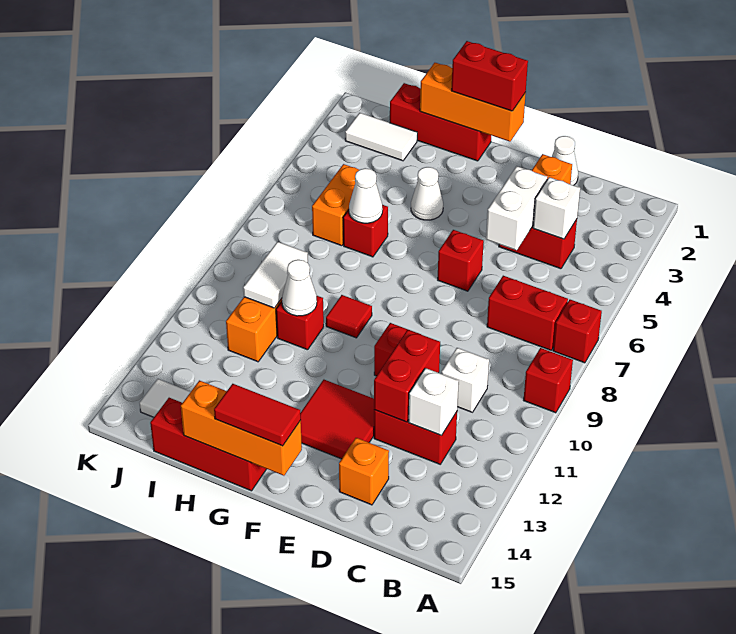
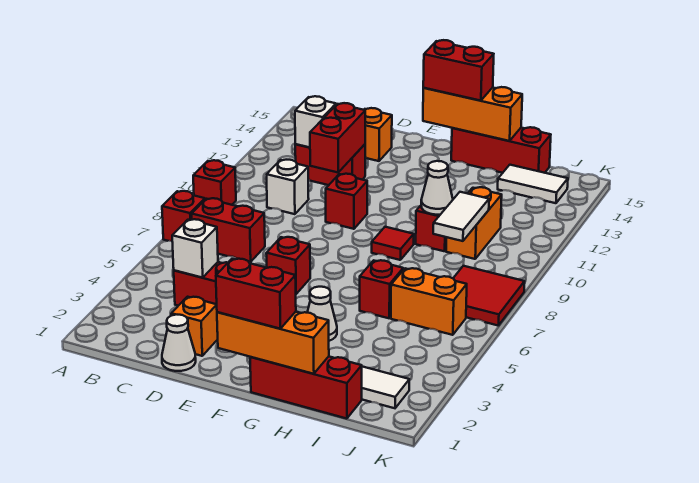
white 1x2 brick [486,166,547,250] -> none
red 2x2 tile [300,380,374,459] -> red 2x2 tile moved to [453,266,525,326]
red 1x2 tile [214,384,301,446] -> red 1x2 brick [423,40,494,101]
white 1x1 cone [349,168,382,223] -> none
orange 1x2 brick [312,164,359,246] -> orange 1x2 brick turned to [391,268,467,335]

